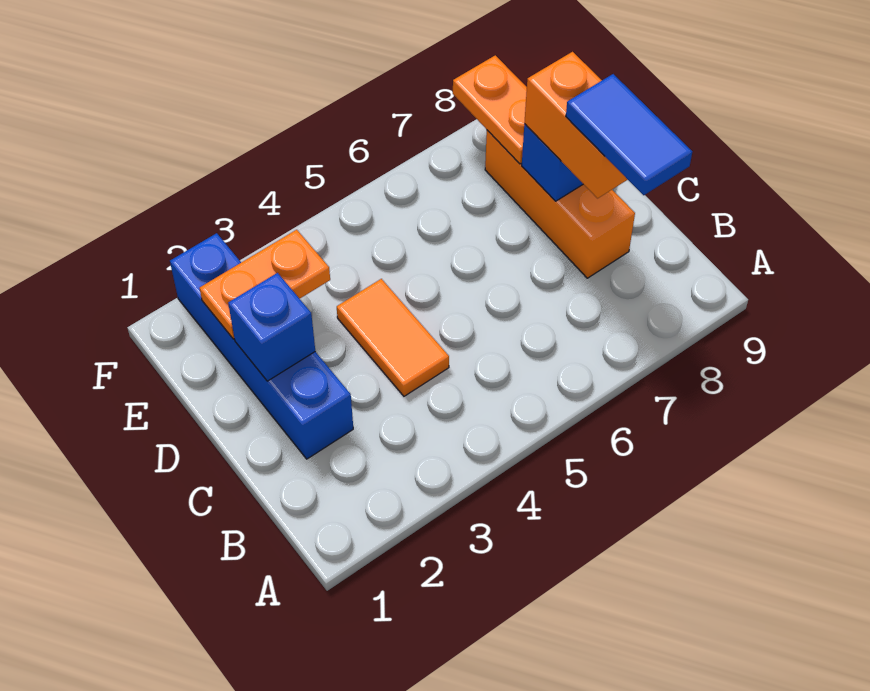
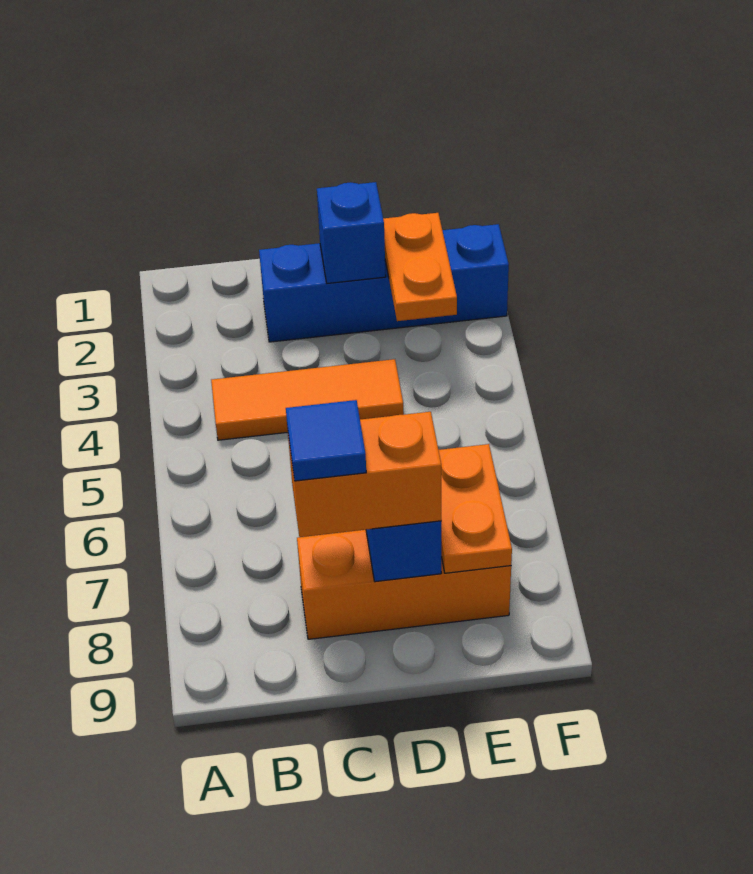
blue 1x2 tile [566,74,692,195] -> blue 1x1 tile [286,400,366,481]
orange 1x2 tile [337,279,449,396] -> orange 1x3 tile [211,359,404,440]
orange 1x2 plate [453,55,527,164] -> orange 1x2 plate turned to [439,444,512,573]

